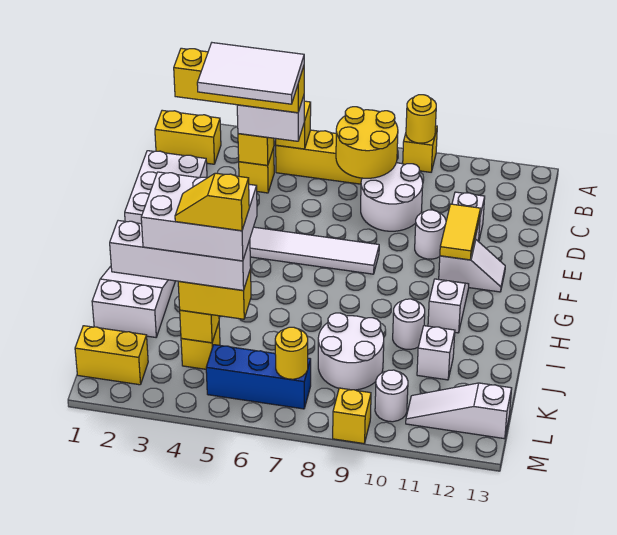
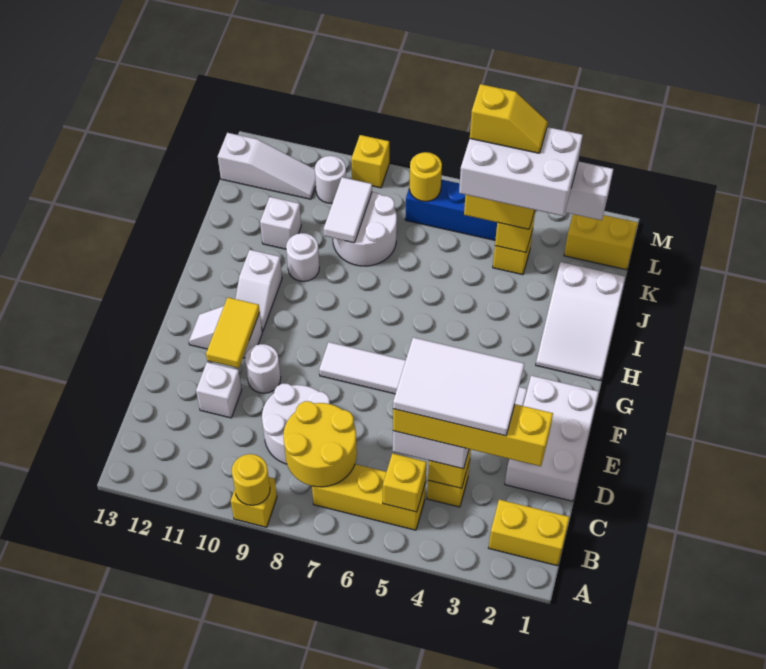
none -> white 1x2 tile [324,177,372,243]

